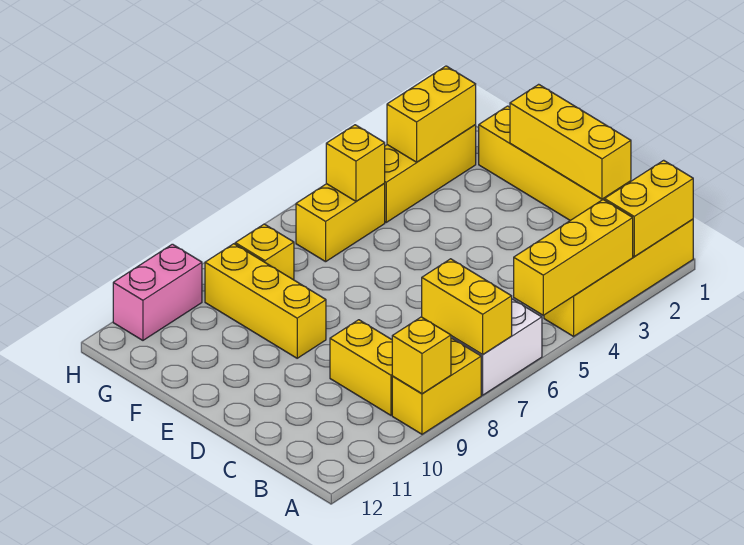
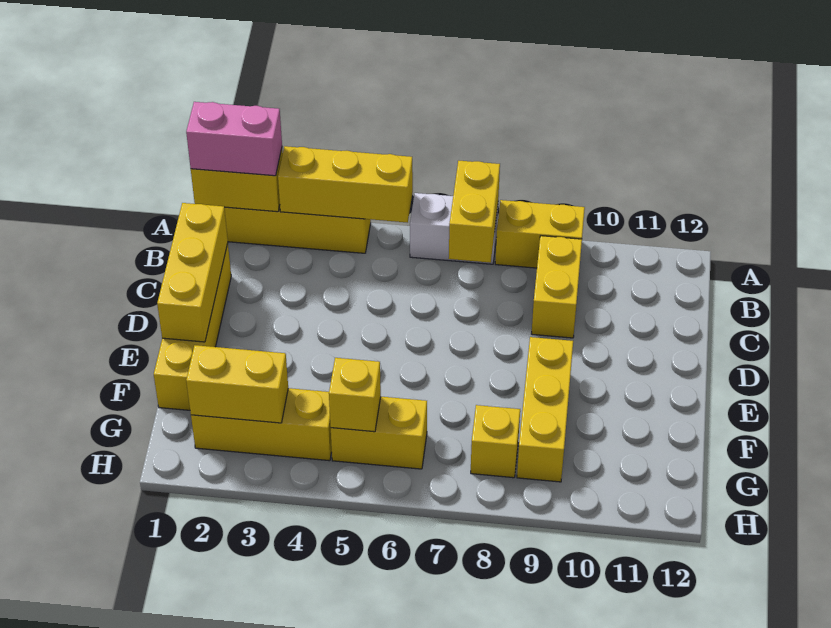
yellow 1x1 brick [392,317,451,394] -> none
pink 1x2 brick [113,244,202,340] -> pink 1x2 brick moved to [186,102,282,176]

